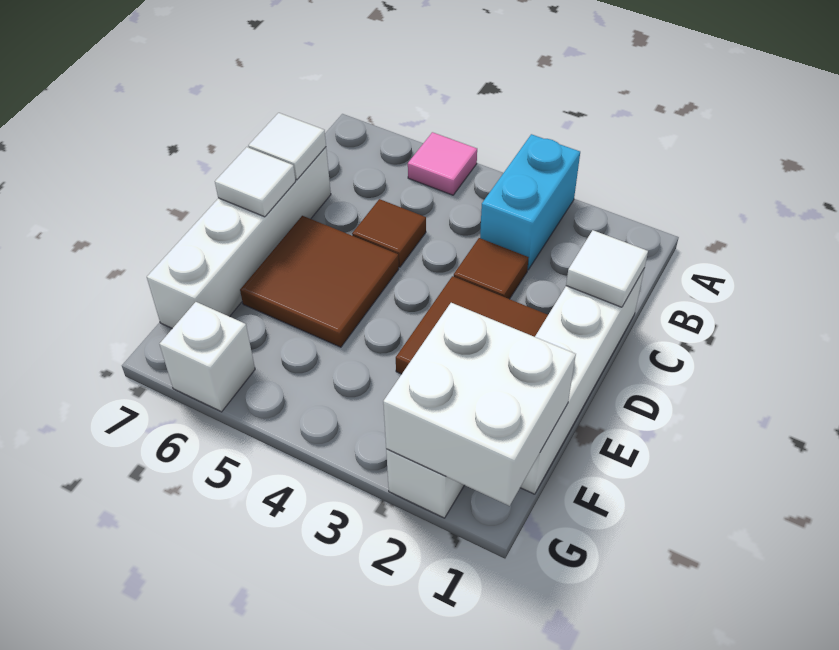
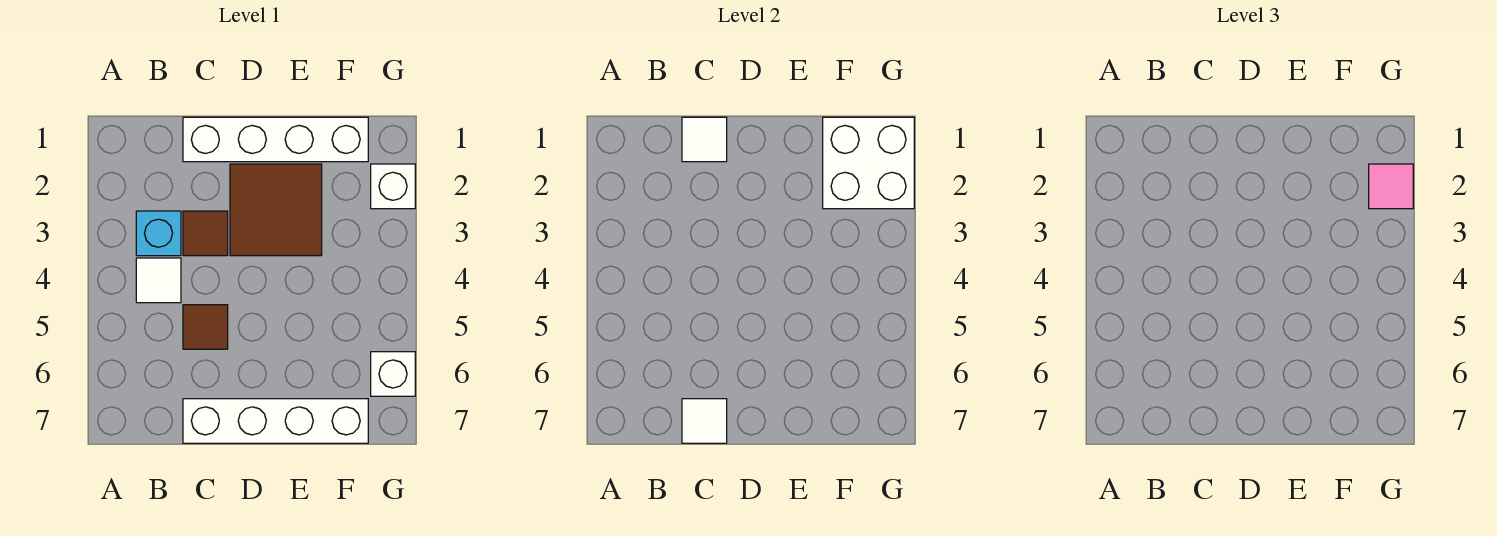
cyan 1x2 brick [480,134,580,270] -> cyan 1x1 brick [136,211,181,256]
pink 1x1 tile [408,132,477,195] -> pink 1x1 tile moved to [1369,164,1413,209]
brown 2x2 tile [240,216,399,347] -> none
white 1x1 tile [215,147,296,217] -> white 1x1 tile moved to [136,258,181,303]

